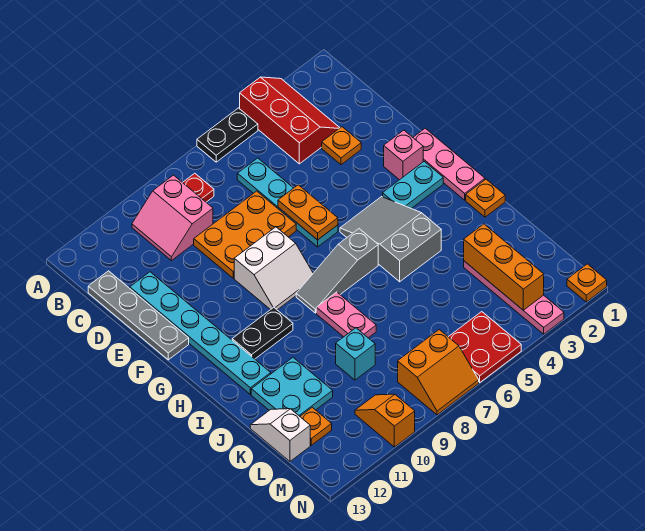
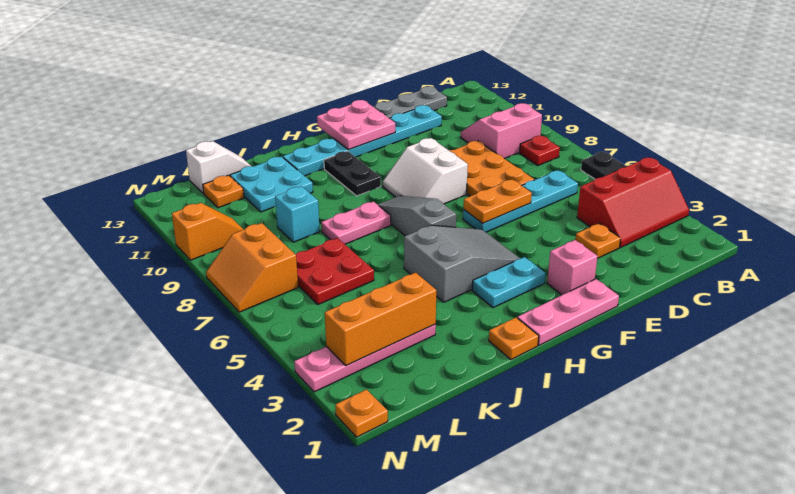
none -> pink 2x2 plate [317,100,395,150]
cyan 1x2 plate [383,162,443,209] -> cyan 1x2 plate turned to [472,257,546,308]
red 2x2 plate [449,312,521,382] -> red 2x2 plate moved to [295,238,374,304]

